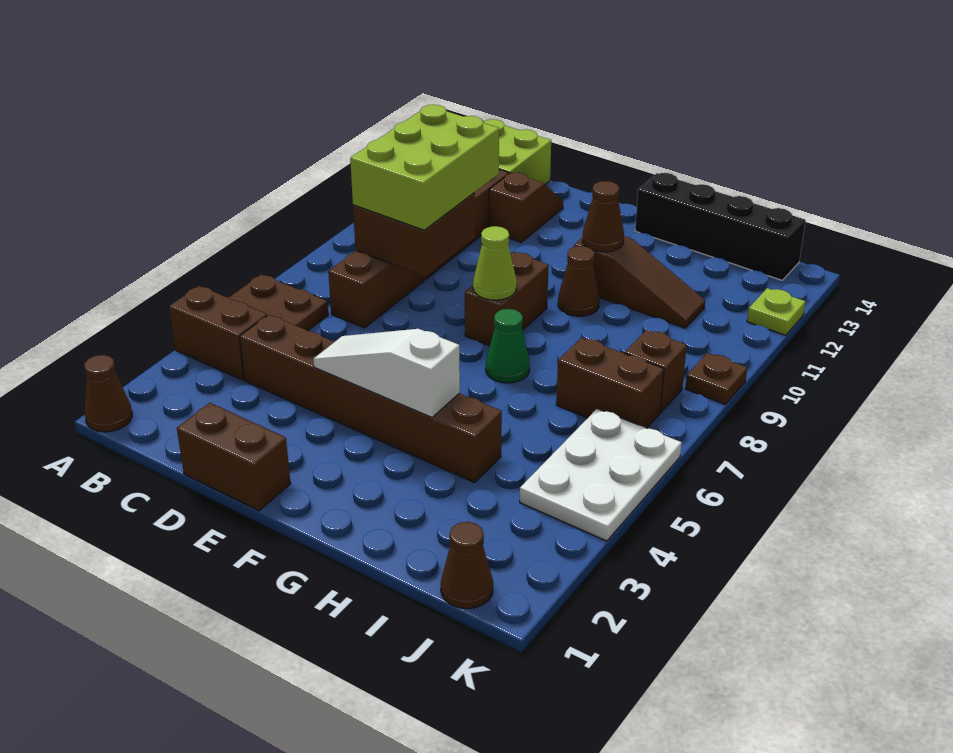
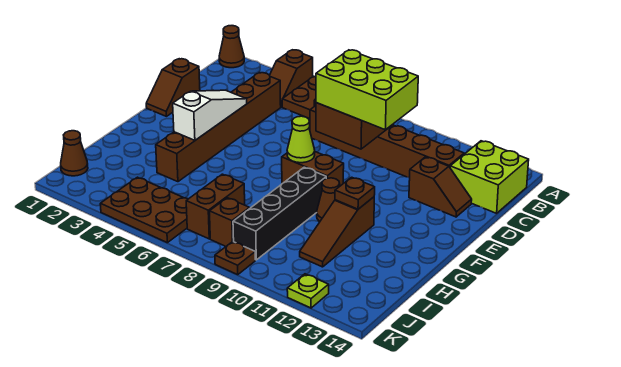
brown 1x2 brick [169,286,267,380] -> brown 1x2 slope [270,50,313,107]
brown 1x2 brick [177,403,291,511] -> brown 1x2 slope [146,59,200,117]
green 1x1 cone [486,309,530,383] -> none
brown 1x1 cone [582,181,624,252] -> brown 1x1 plate [335,177,375,209]
black 1x4 brick [635,173,806,280] -> black 1x4 brick moved to [233,167,326,260]
white 2x3 plate [520,409,682,541] -> brown 2x3 plate [100,177,188,243]

